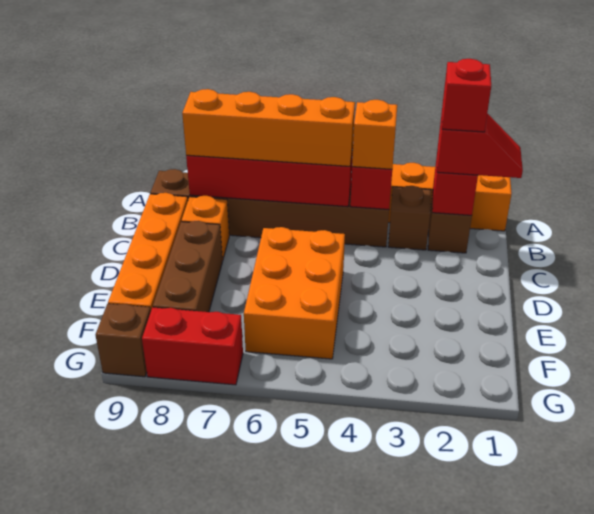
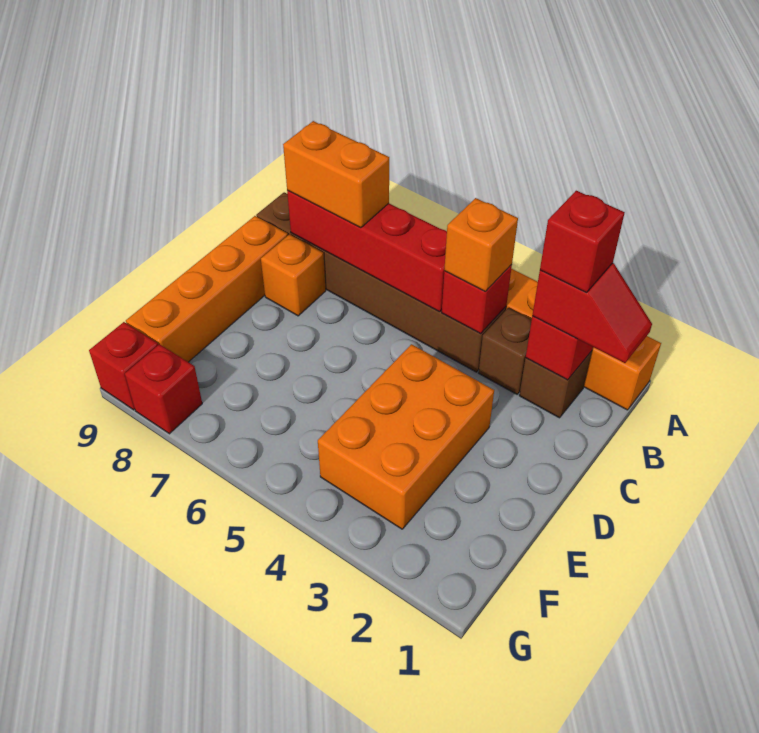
orange 1x4 brick [182,89,355,166] -> orange 1x2 brick [283,121,389,228]
orange 2x3 brick [244,227,345,359] -> orange 2x3 brick moved to [318,344,494,529]
brown 1x3 brick [153,221,222,312] -> none
red 1x2 brick [142,307,243,385] -> red 1x1 brick [125,344,202,434]
brown 1x1 brick [96,304,151,377] -> red 1x1 brick [89,322,158,410]

